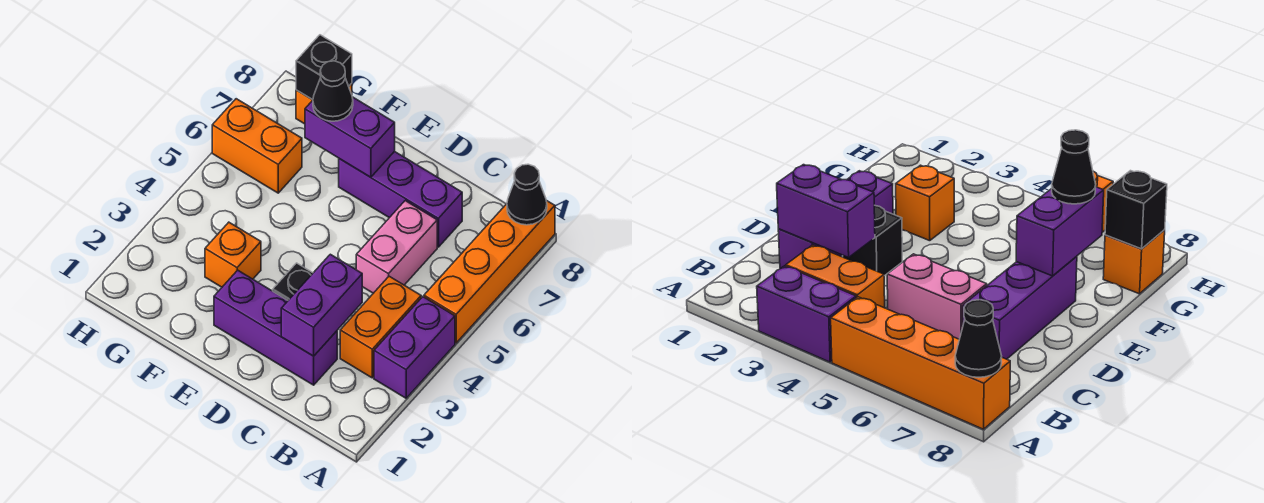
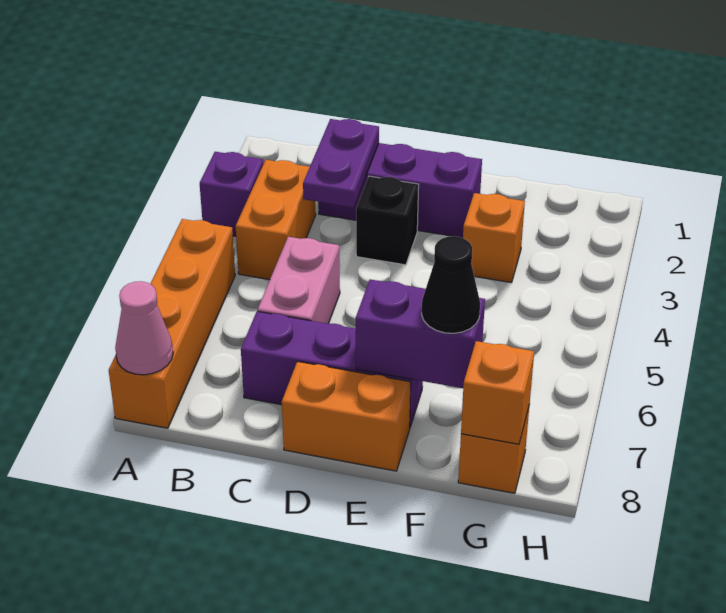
purple 1x2 brick [374,297,455,398] -> purple 1x1 brick [200,152,263,236]
black 1x1 cone [507,164,547,225] -> pink 1x1 cone [115,281,173,375]
purple 1x2 brick [281,254,362,356] -> purple 1x2 plate [303,119,379,207]
orange 1x2 brick [212,99,302,193] -> orange 1x2 brick moved to [282,361,411,471]
black 1x1 brick [296,35,352,100] -> orange 1x1 brick [461,341,534,444]

